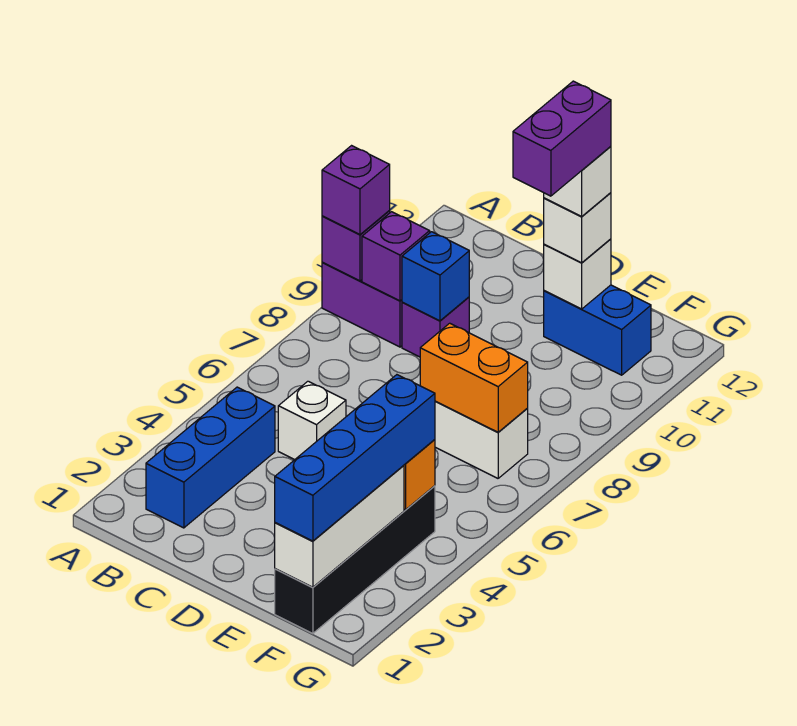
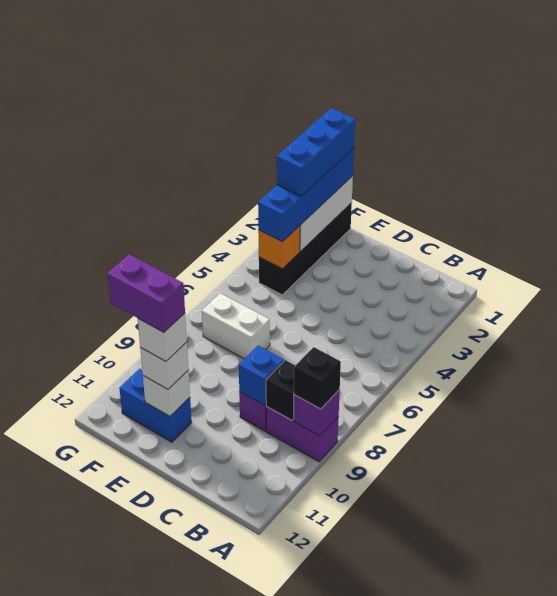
purple 1x1 brick [322,146,390,235] -> black 1x1 brick [294,347,341,409]
blue 1x3 brick [146,387,275,528] -> blue 1x3 brick moved to [277,108,355,196]
purple 1x1 brick [362,212,430,301] -> black 1x1 brick [266,360,295,420]
white 1x1 brick [278,381,346,460] -> none
orange 1x2 brick [420,323,528,432] -> none
purple 1x2 brick [513,81,611,196] -> purple 1x2 brick turned to [107,254,185,332]

